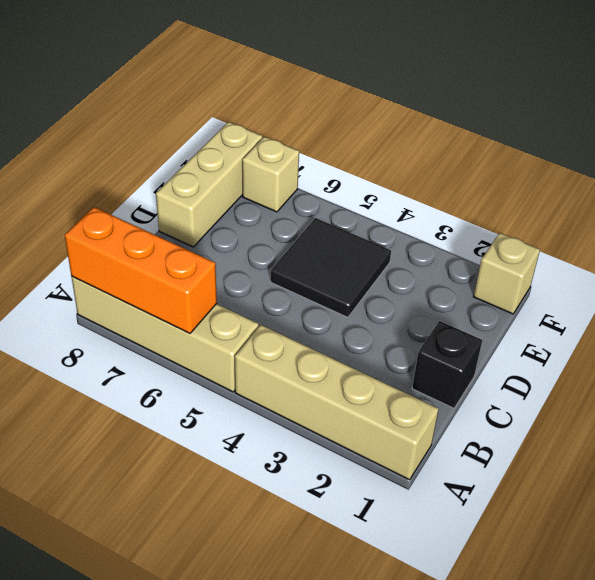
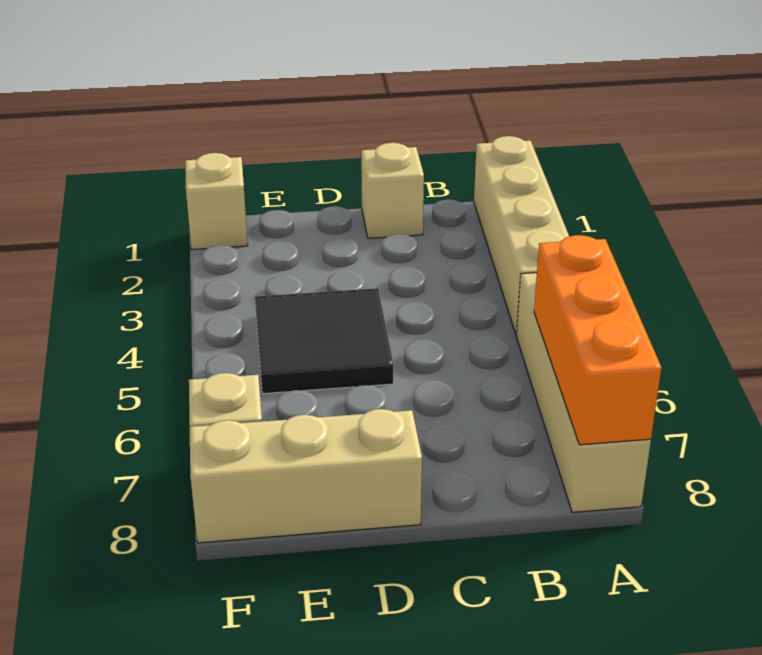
black 1x1 brick [412,321,482,408] -> tan 1x1 brick [361,143,424,238]

